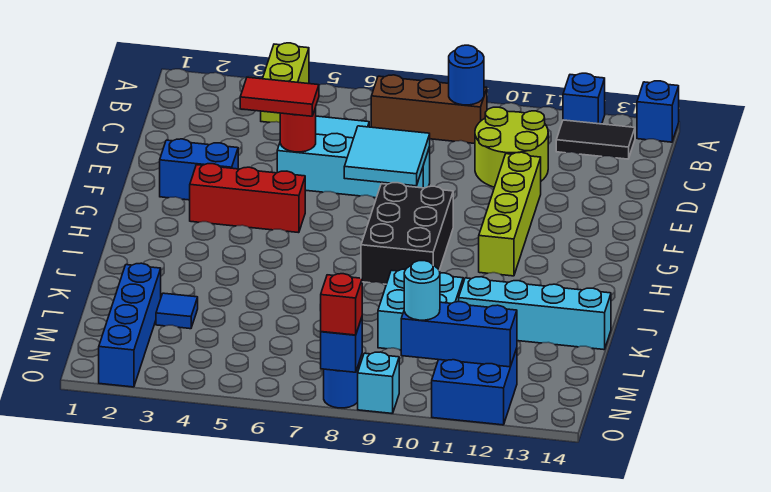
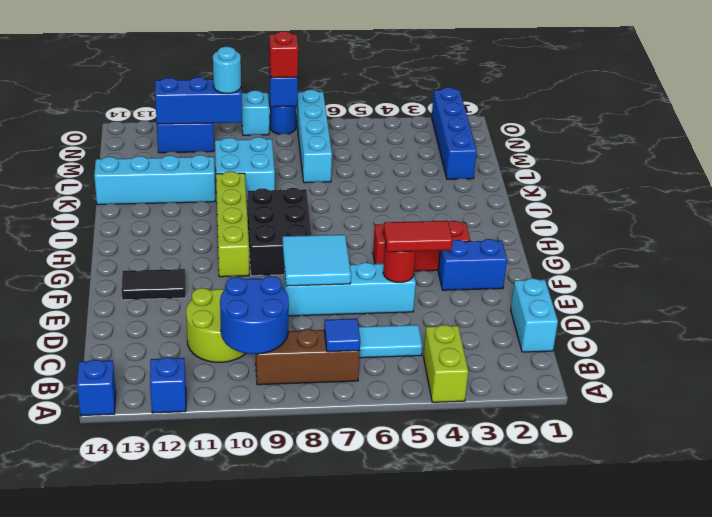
blue 1x1 round brick [449,45,484,105] -> blue 2x2 round brick [220,276,289,354]
black 1x2 tile [556,120,635,159] -> black 1x2 tile moved to [121,269,186,300]
none -> cyan 1x2 brick [511,278,558,352]
lime 1x4 brick [479,152,541,276] -> lime 1x4 brick moved to [216,171,249,277]
blue 1x1 tile [156,293,198,329] -> blue 1x1 tile moved to [324,319,360,352]
none -> cyan 1x4 brick [297,90,332,183]

